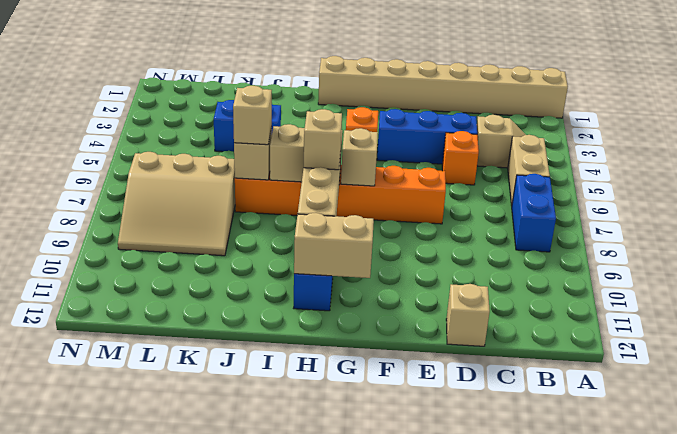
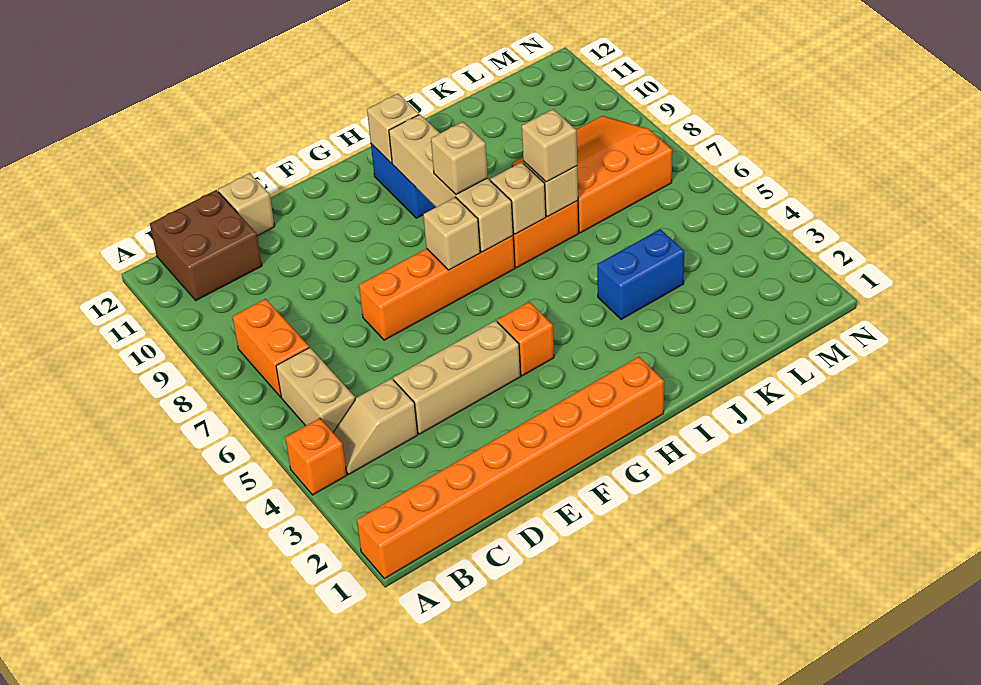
tan 1x8 brick [318,56,568,118] -> orange 1x8 brick [357,357,664,579]
blue 1x2 brick [512,174,556,252] -> orange 1x2 brick [232,299,309,397]
none -> brown 2x2 brick [150,190,262,300]
blue 1x3 brick [377,109,477,164] -> tan 1x3 brick [393,321,521,434]
orange 1x1 brick [442,131,479,185] -> orange 1x1 brick moved to [285,418,347,495]
tan 1x2 brick [294,213,374,278] -> tan 1x1 brick [367,94,419,163]
tan 3x3 slope [118,152,235,256] -> orange 3x3 slope [512,116,672,233]

